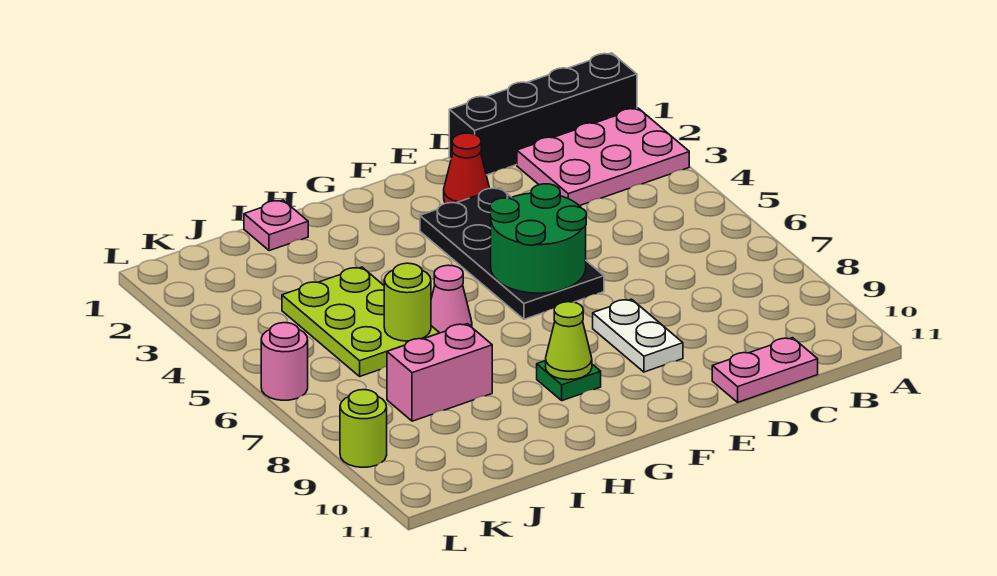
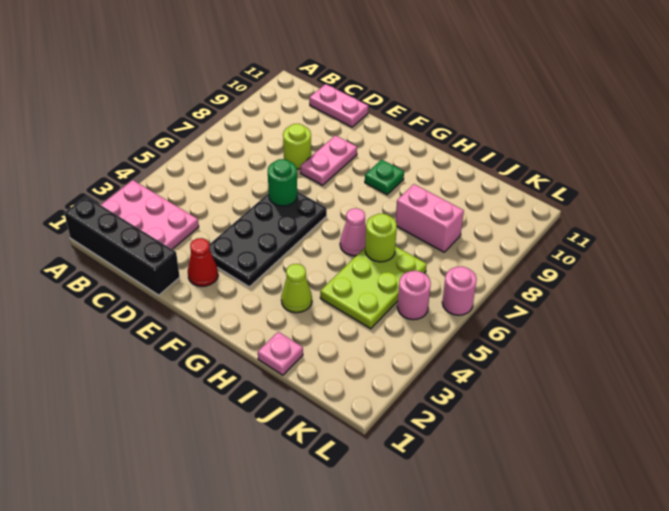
green 2x2 round brick [490,184,586,293] -> green 1x1 round brick [268,159,297,206]
white 1x2 plate [593,299,683,372] -> pink 1x2 plate [301,135,357,185]
lime 1x1 cone [546,302,592,380] -> lime 1x1 cone moved to [281,264,312,313]
none -> pink 1x1 round brick [397,271,431,320]
lime 1x1 round brick [340,390,387,467] -> lime 1x1 round brick moved to [283,124,311,169]

